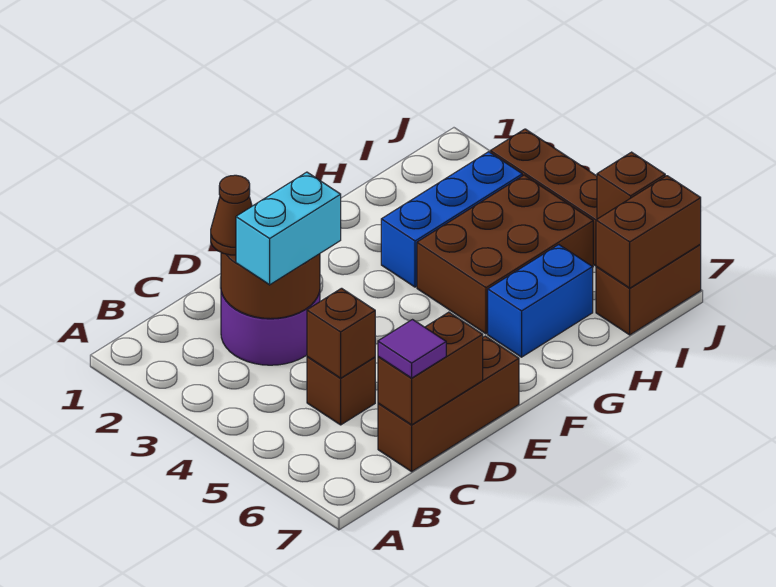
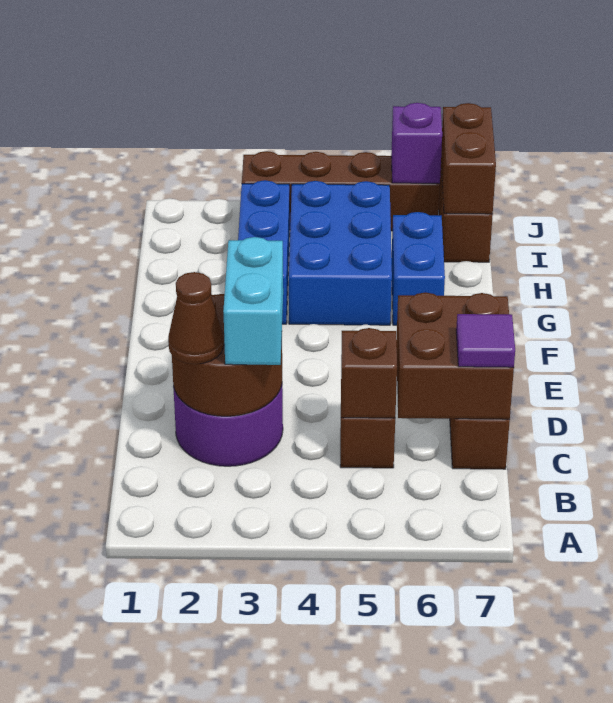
brown 1x2 brick [378,312,483,425] -> brown 2x2 brick [397,292,514,419]
brown 2x3 brick [417,175,593,334] -> blue 2x3 brick [289,181,392,325]
brown 1x1 brick [597,152,665,219] -> purple 1x1 brick [391,103,442,183]

